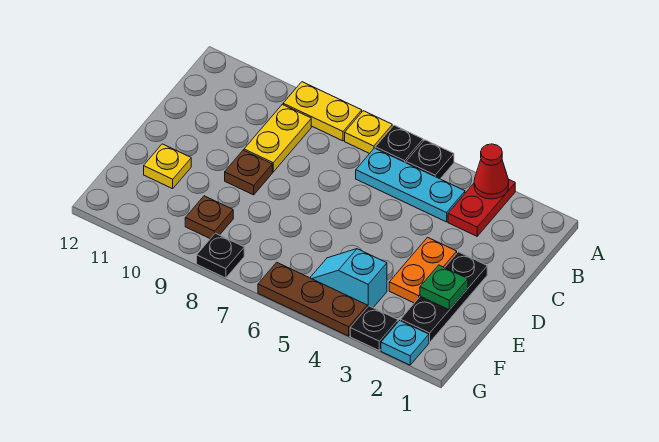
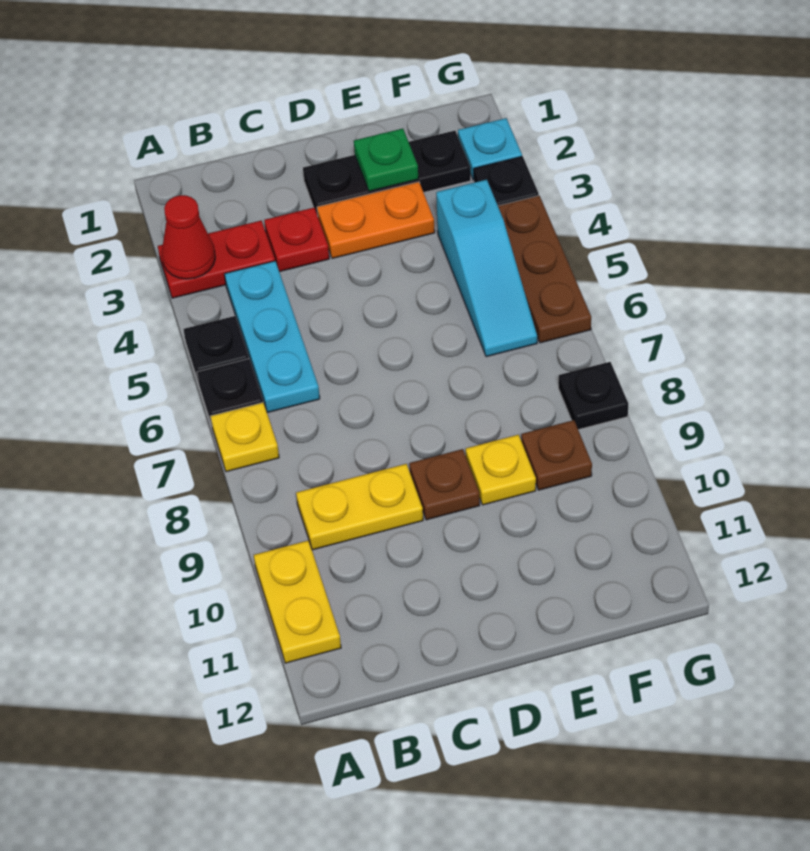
yellow 1x2 plate [283,82,362,141] -> yellow 1x2 plate moved to [254,540,341,663]
none -> red 1x1 plate [264,208,329,272]
yellow 1x1 plate [144,144,191,189] -> yellow 1x1 plate moved to [466,435,536,505]
cyan 1x2 slope [310,249,387,308] -> cyan 1x3 slope [436,180,537,357]

